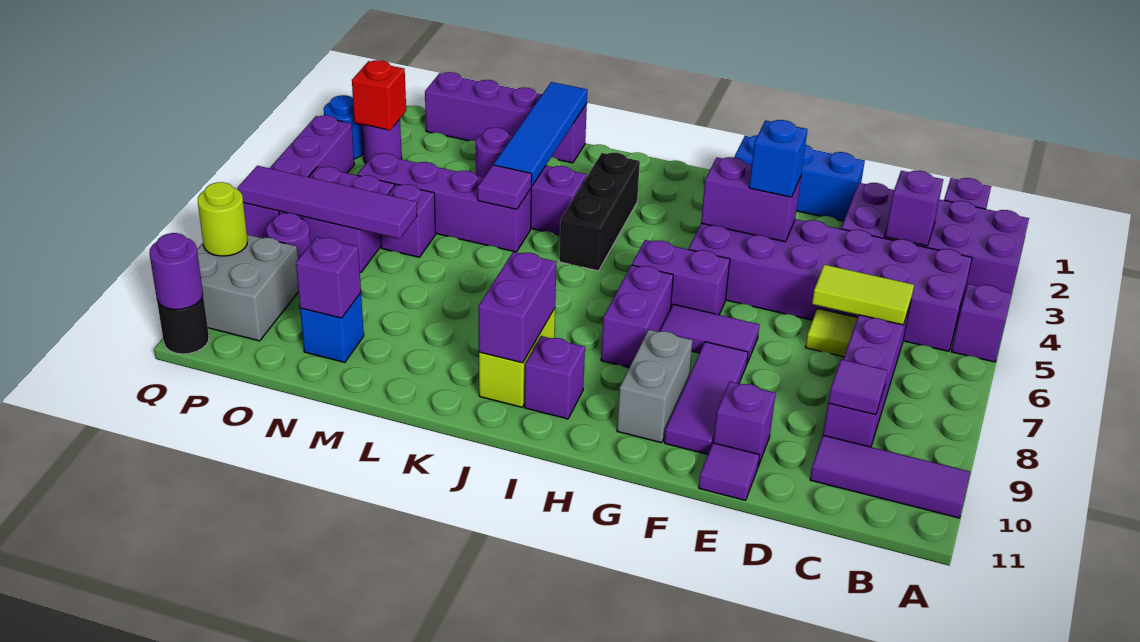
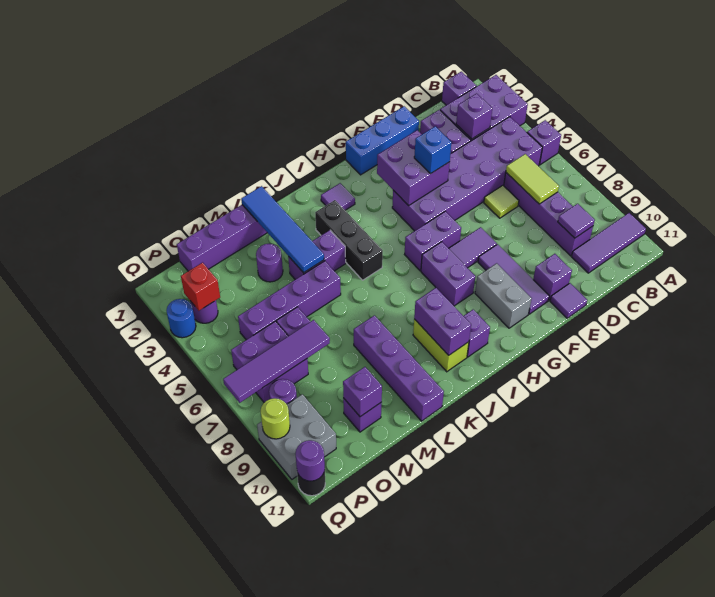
lime 1x2 tile [812,265,914,325] -> lime 1x2 tile turned to [506,154,559,204]
purple 1x2 brick [701,157,801,242] -> purple 2x2 brick [377,130,450,206]
purple 1x1 tile [478,165,532,209] -> purple 1x1 tile moved to [321,183,355,210]
blue 1x1 brick [300,293,364,362] -> purple 1x1 brick [343,398,382,432]
purple 1x4 brick [243,115,354,238] -> purple 1x4 brick moved to [354,315,444,421]

